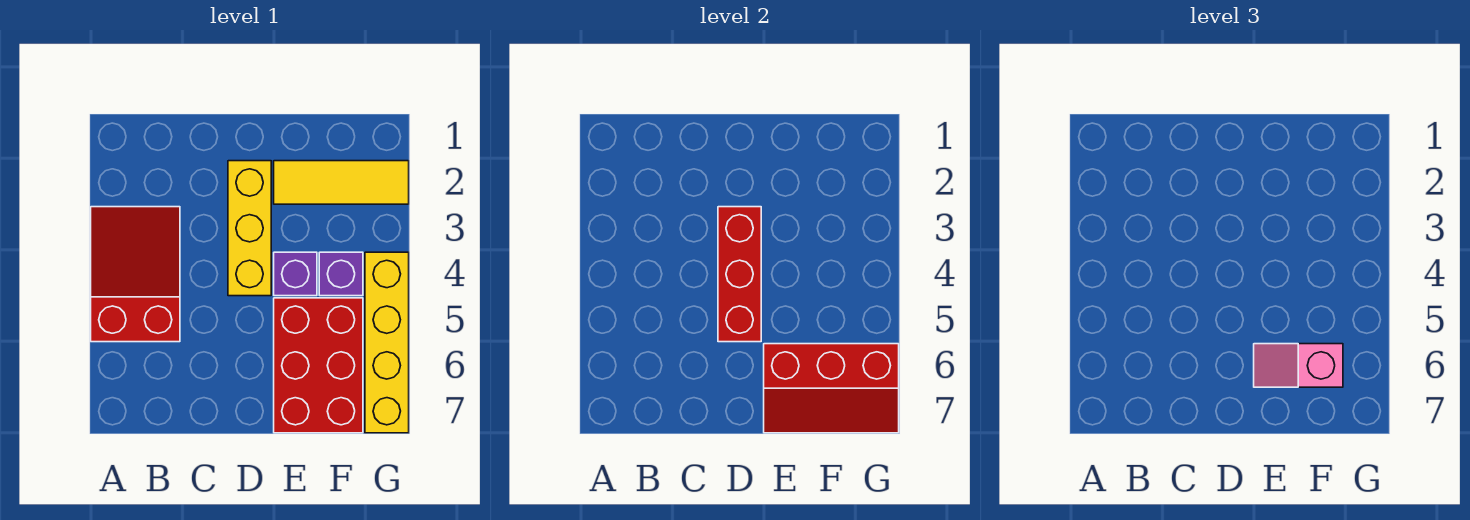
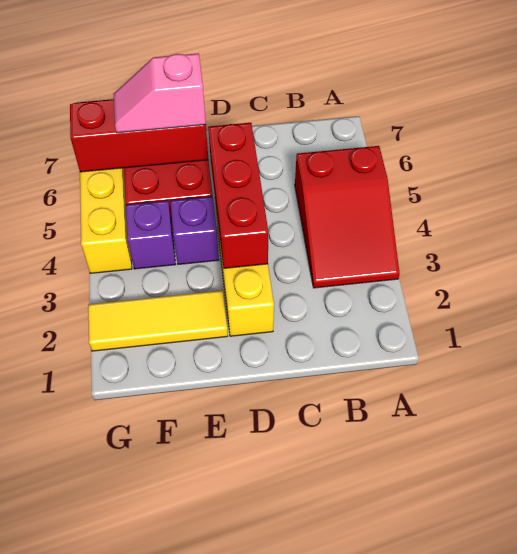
pink 1x2 slope [1254,344,1343,387] -> pink 1x2 slope turned to [114,53,206,133]

